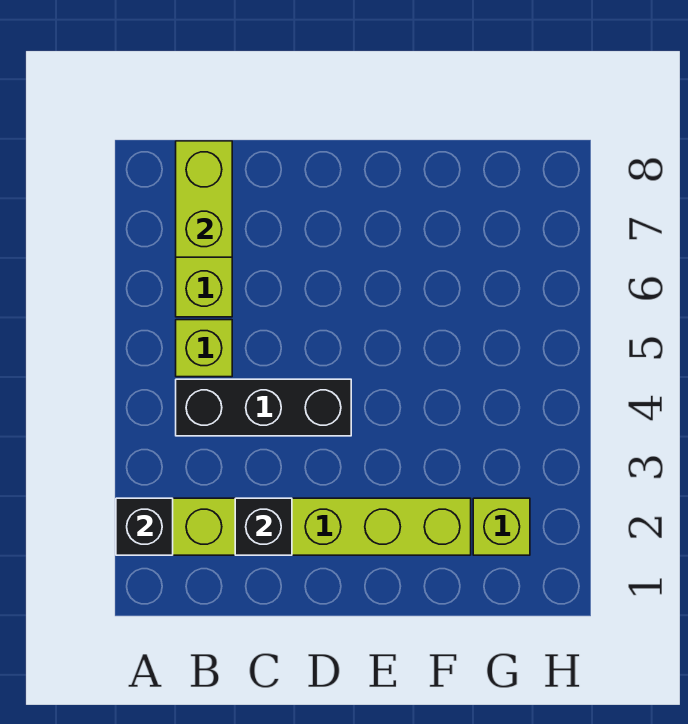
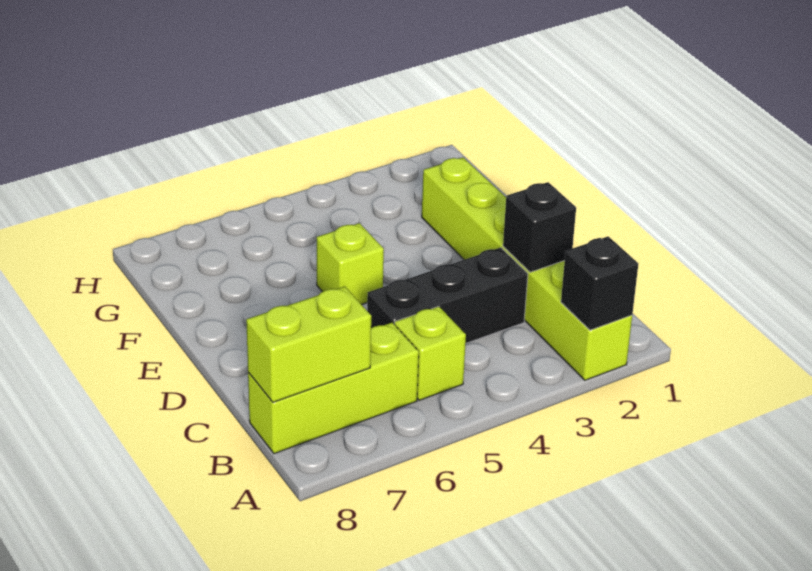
black 1x3 brick [176,379,351,436] -> black 1x3 brick turned to [367,248,528,343]
lime 1x1 brick [473,498,530,555] -> lime 1x1 brick moved to [317,223,384,305]

